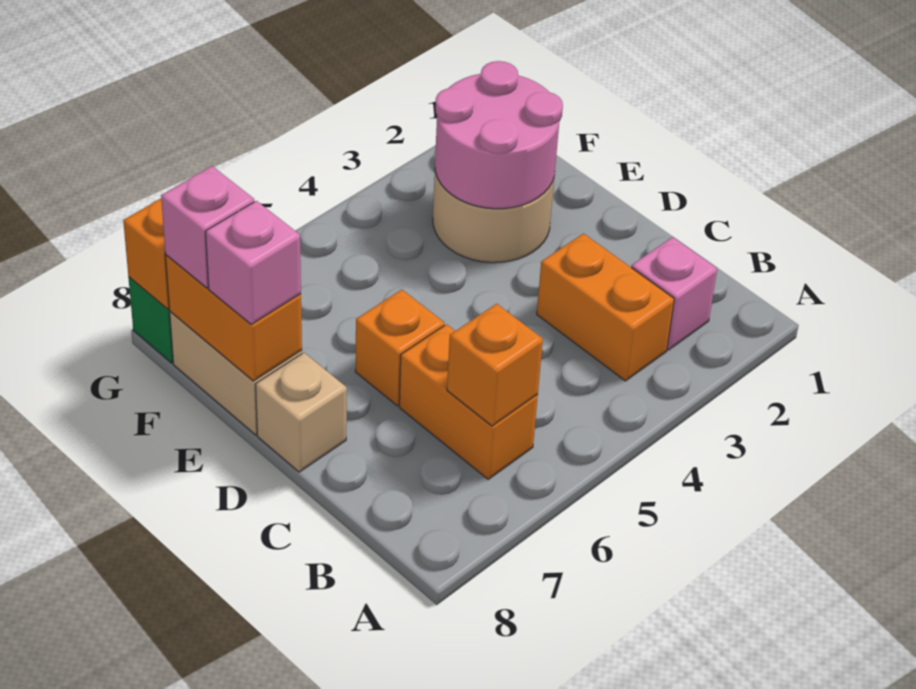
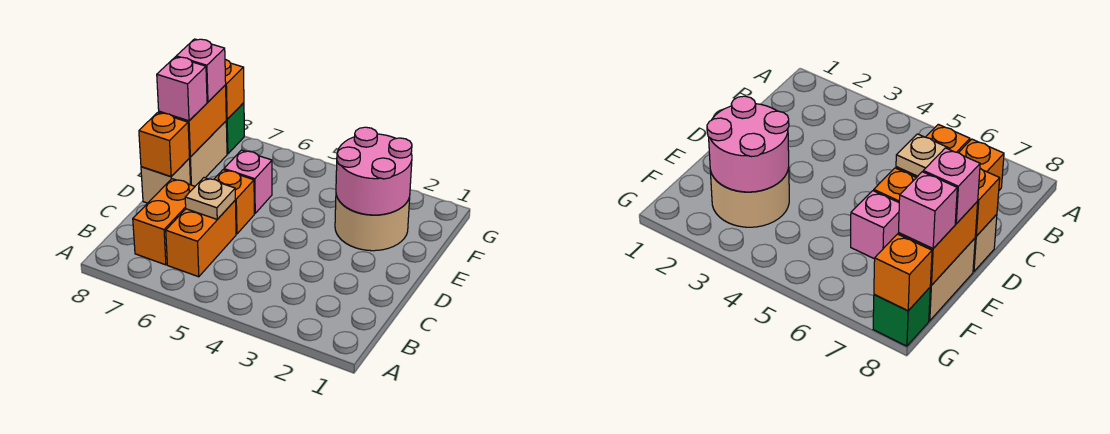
pink 1x1 brick [631,237,717,350] -> pink 1x1 brick moved to [224,150,272,213]
orange 1x2 brick [537,234,674,381] -> orange 1x2 brick moved to [133,179,195,265]
orange 1x1 brick [447,304,543,426] -> orange 1x1 brick moved to [139,112,190,177]
none -> tan 1x1 plate [185,178,235,219]

